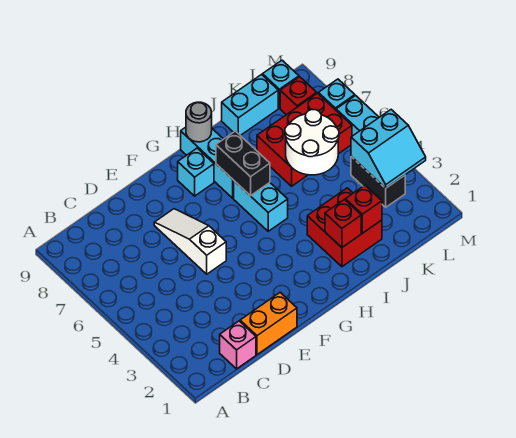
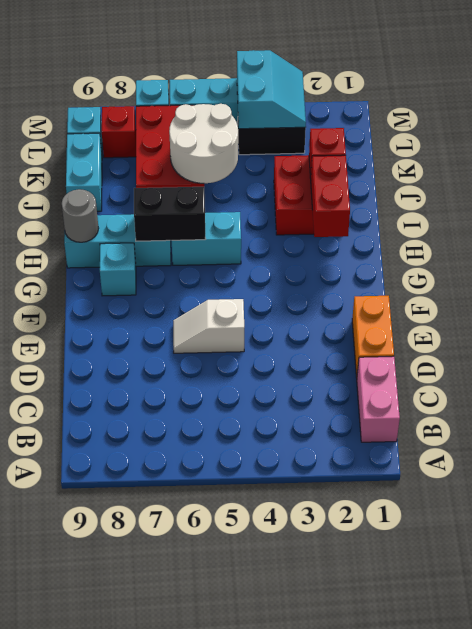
pink 1x1 brick [220,321,256,369] -> pink 1x2 brick [357,356,400,442]
white 1x3 slope [154,209,226,274] -> white 1x2 slope [173,299,244,353]
red 1x1 brick [325,200,361,247] -> red 1x2 brick [311,155,350,237]

